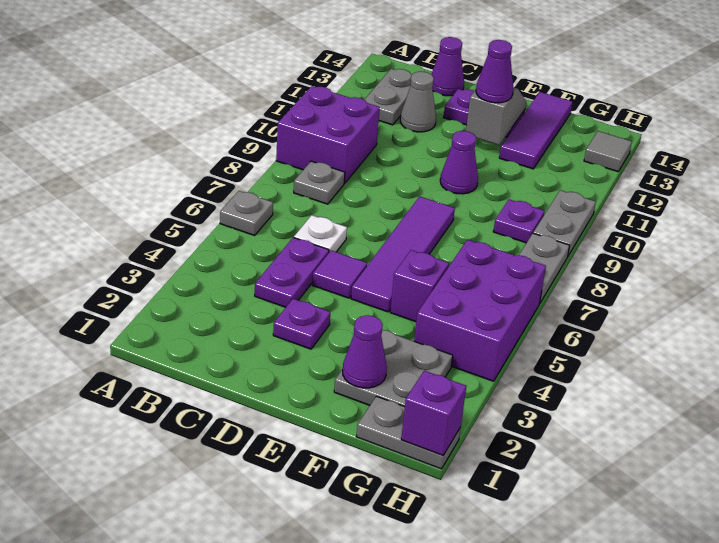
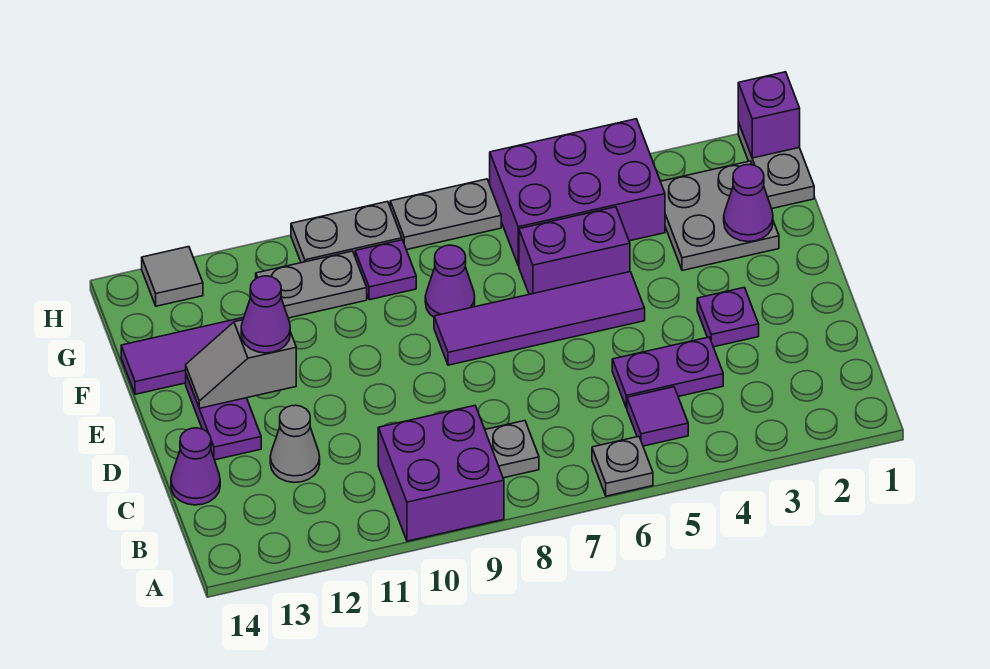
grey 1x2 plate [364,69,411,125] -> grey 1x2 plate moved to [256,251,367,318]
white 1x1 plate [294,215,347,252] -> none
purple 1x1 tile [312,251,367,298] -> purple 1x1 tile moved to [627,387,688,446]
purple 1x1 cone [440,131,478,194] -> purple 1x1 cone moved to [425,245,475,317]
purple 1x1 brick [390,250,449,322] -> purple 1x2 brick [519,207,630,294]

